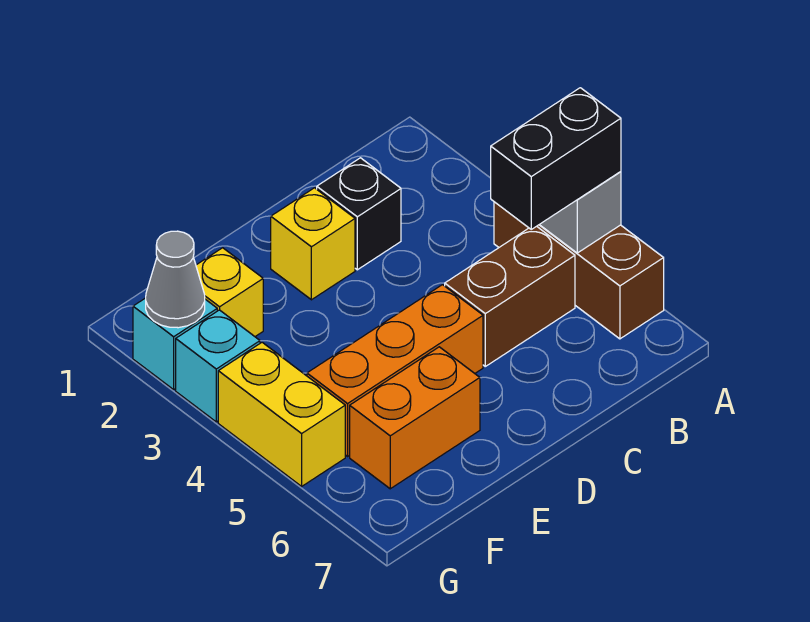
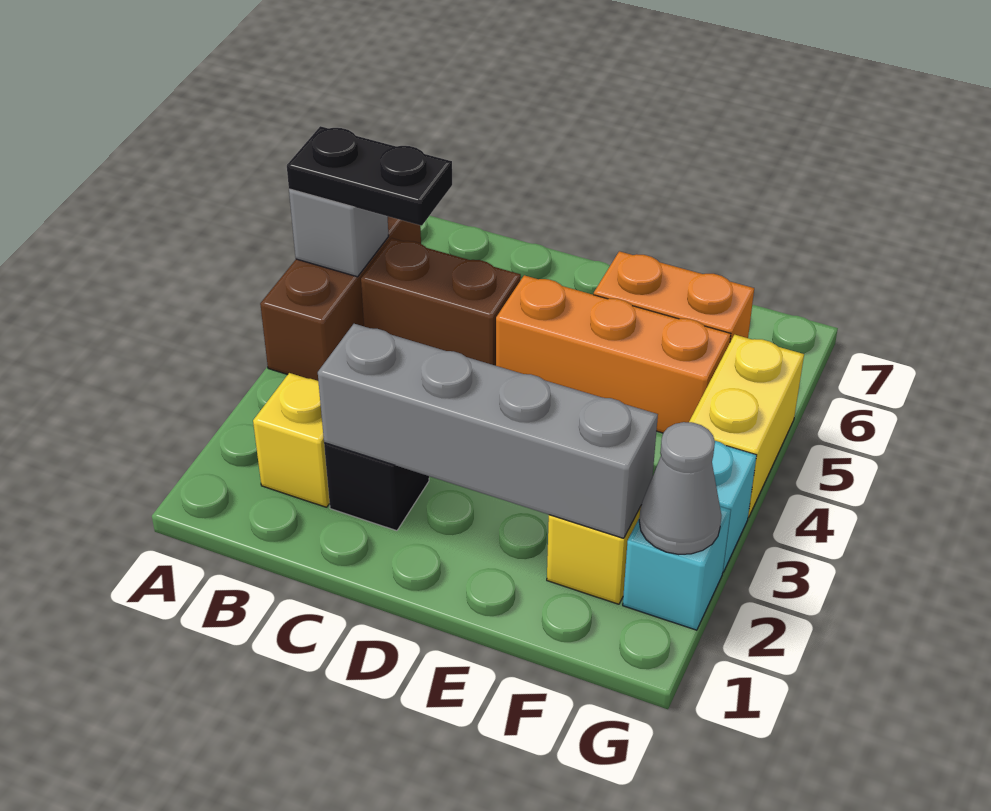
black 1x2 brick [491,88,621,229] -> black 1x2 plate [287,126,452,226]
none -> grey 1x4 brick [318,324,658,538]
yellow 1x1 brick [271,188,355,300] -> yellow 1x1 brick moved to [253,373,330,507]

